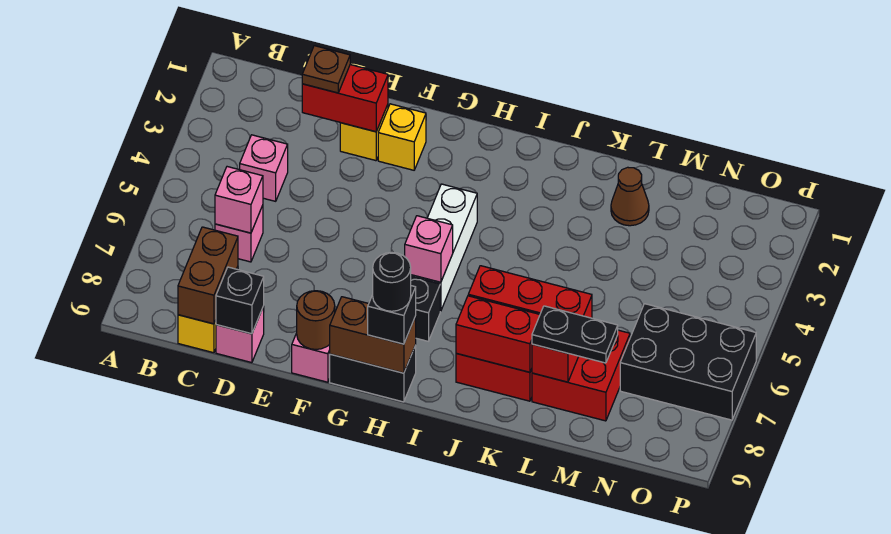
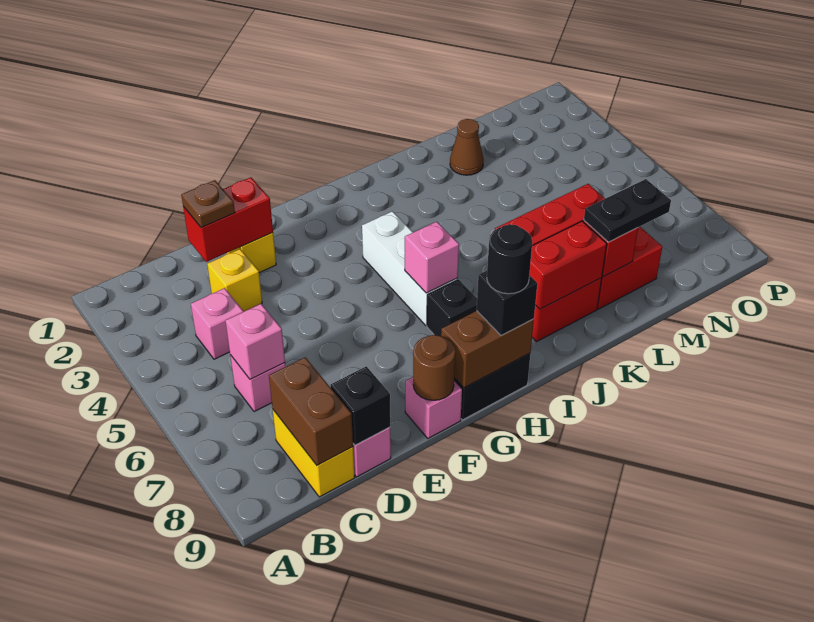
yellow 1x1 brick [378,104,426,170] -> yellow 1x1 brick moved to [207,249,262,312]
black 2x3 brick [620,304,756,420] -> none

